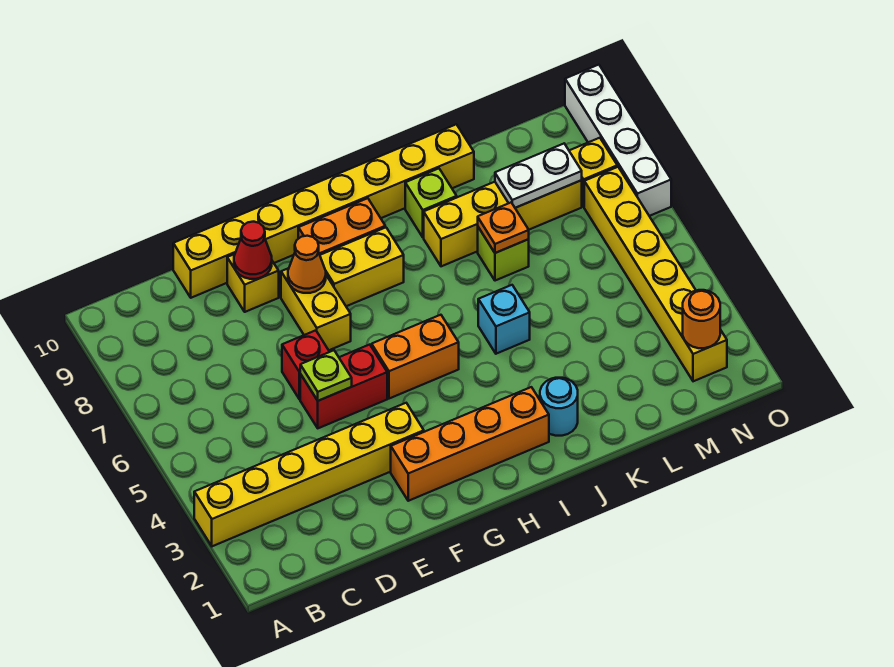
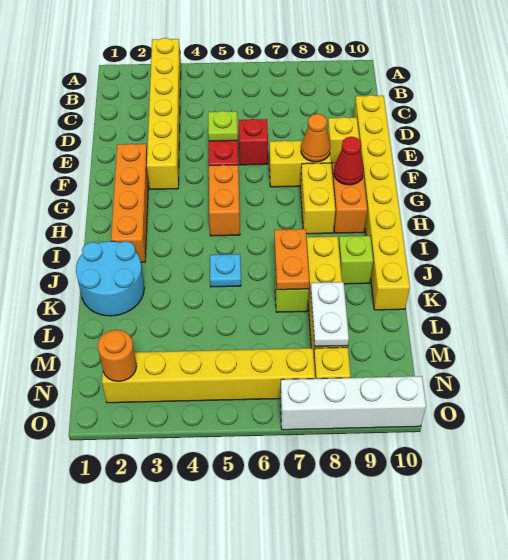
red 1x1 cone [234,222,272,279] -> red 1x1 cone moved to [334,137,364,185]
cyan 1x1 round brick [540,378,578,436] -> cyan 2x2 round brick [76,241,144,316]
cyan 1x1 brick [478,285,530,354] -> cyan 1x1 plate [210,254,241,287]
orange 1x1 plate [478,203,529,253] -> orange 1x2 plate [274,229,309,290]

